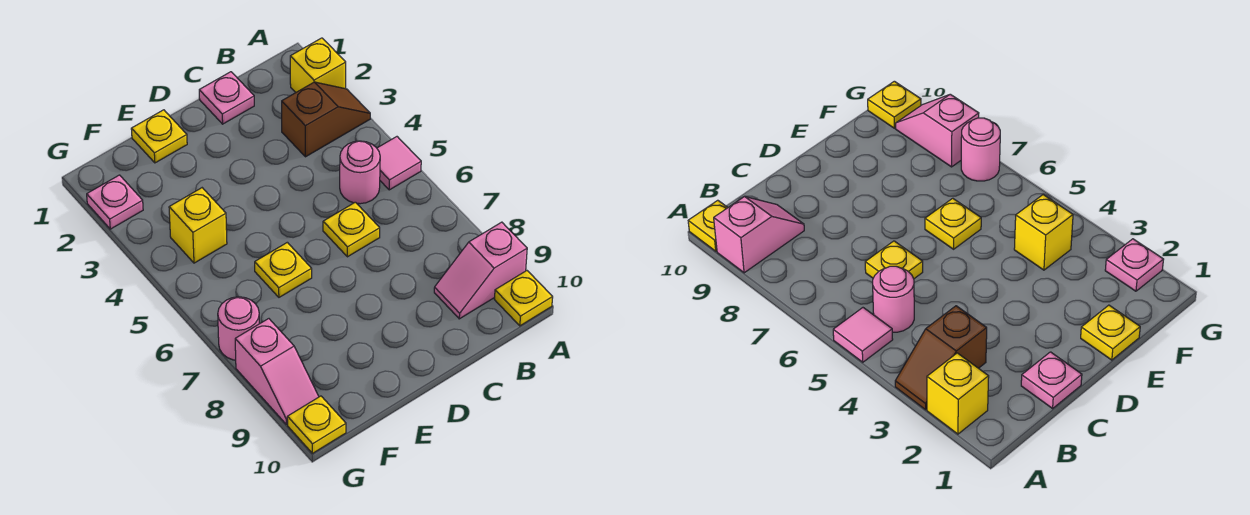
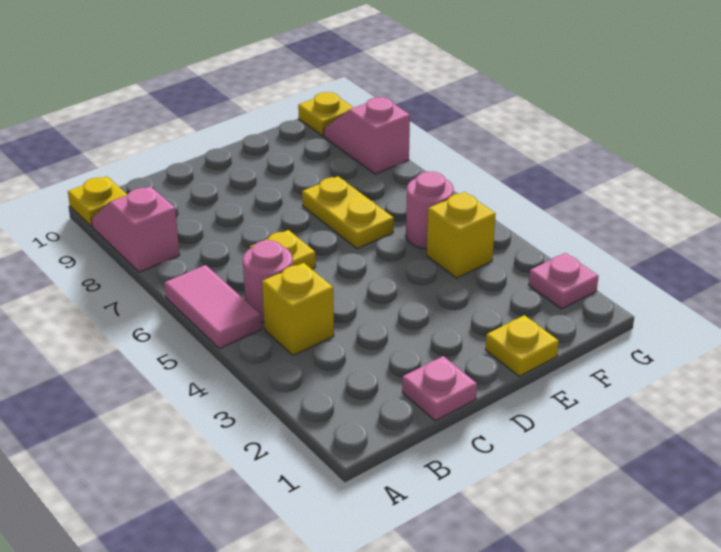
yellow 1x1 brick [290,38,346,92] -> yellow 1x1 brick moved to [262,263,334,355]
brown 1x2 slope [282,82,370,157] -> none
pink 1x1 tile [377,137,421,190] -> pink 1x2 tile [165,265,261,349]
pink 1x2 slope [434,222,527,319] -> pink 1x2 slope turned to [91,186,180,272]
yellow 1x1 plate [255,242,312,297] -> yellow 1x2 plate [302,176,394,249]
pink 1x1 round brick [218,297,259,360] -> pink 1x1 round brick moved to [406,172,454,249]

